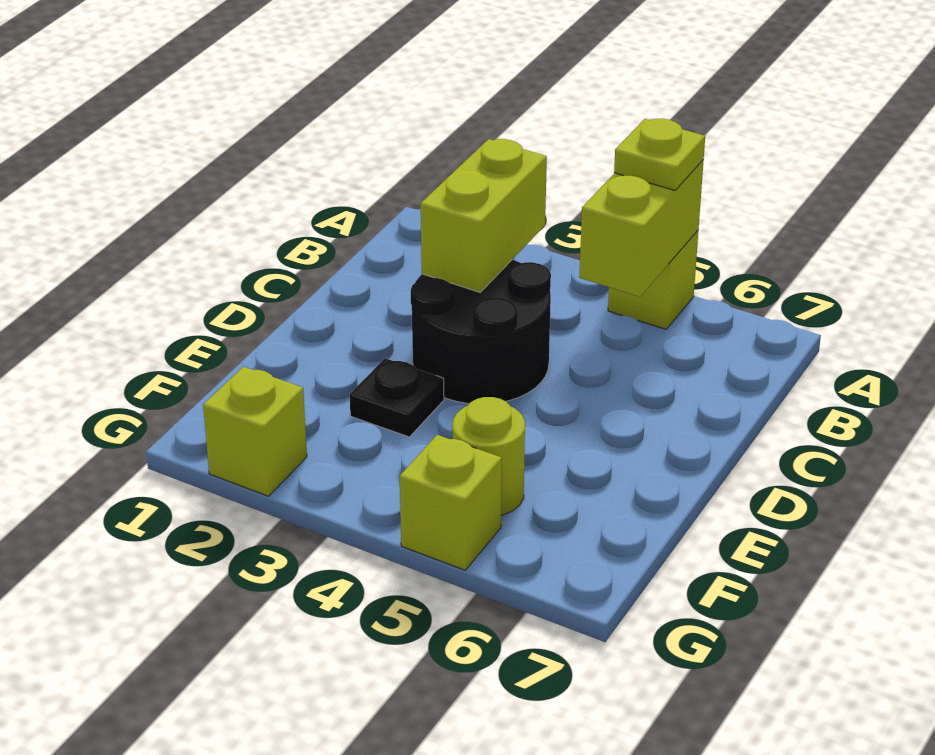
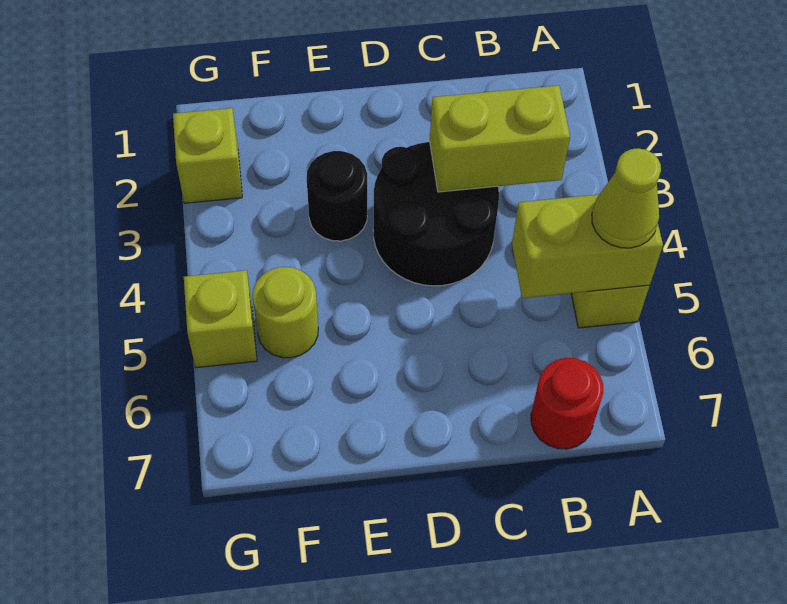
lime 1x1 plate [614,119,705,190] -> lime 1x1 cone [592,148,661,248]
none -> red 1x1 round brick [531,358,604,449]
black 1x1 plate [350,358,444,437] -> black 1x1 round brick [307,151,367,241]

